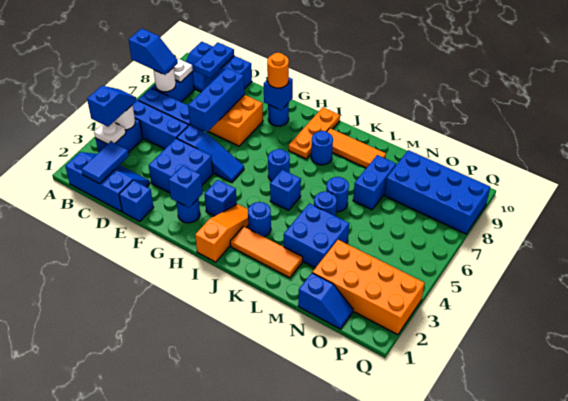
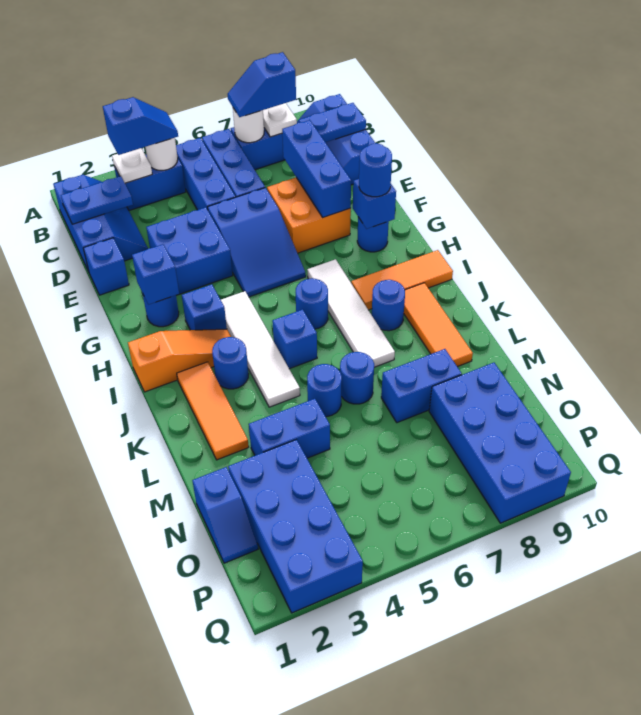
blue 1x2 slope [129,28,178,75] -> blue 1x2 slope turned to [228,52,296,117]
blue 1x2 tile [81,142,129,184] -> blue 1x2 plate [61,176,133,224]
blue 1x3 slope [177,125,244,182] -> blue 2x3 slope [207,188,306,297]
blue 1x3 brick [188,68,245,132] -> blue 1x3 brick turned to [282,120,351,217]
orange 1x1 round brick [267,53,289,88] -> blue 1x1 round brick [359,143,392,197]
none -> white 1x4 tile [221,291,300,407]
none -> white 1x4 tile [307,259,395,367]
orange 1x3 plate [289,107,340,159] -> orange 1x3 tile [351,250,453,310]
blue 2x2 brick [284,203,349,268] -> blue 1x2 brick [249,399,330,458]
orange 2x4 brick [312,240,425,335] -> blue 2x4 brick [228,440,363,613]

